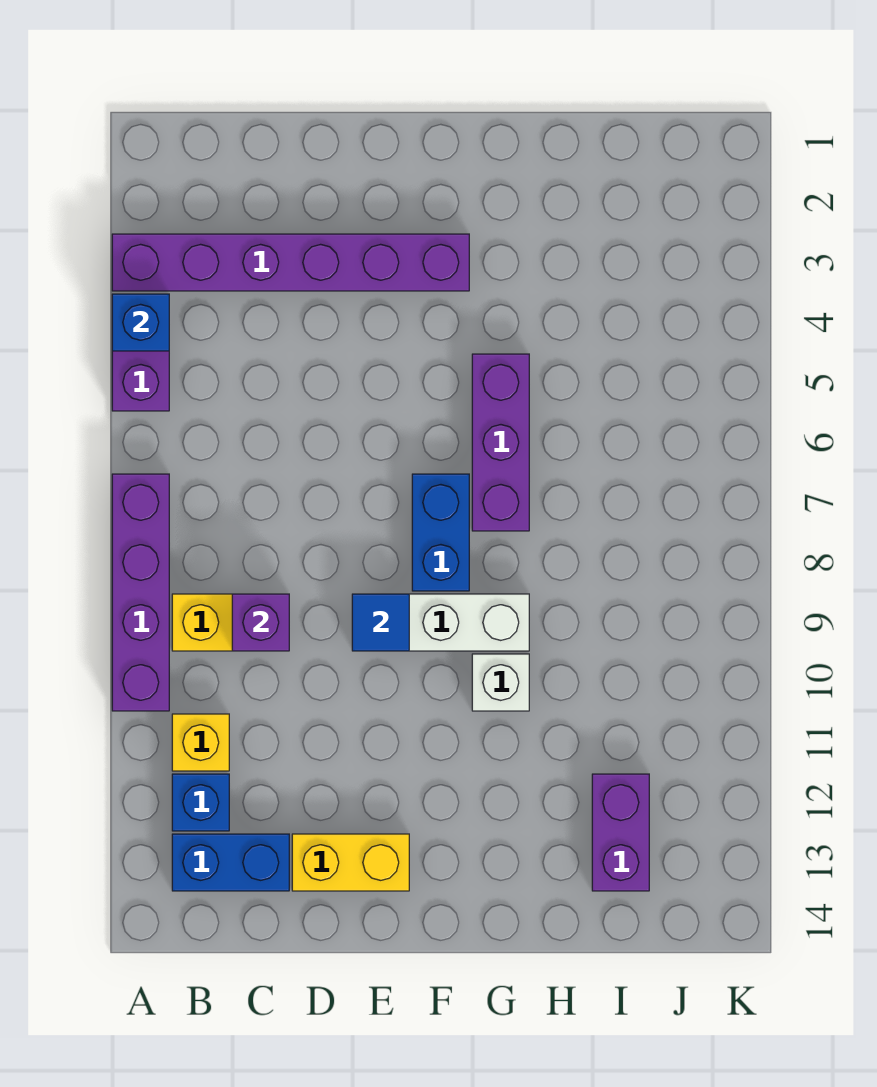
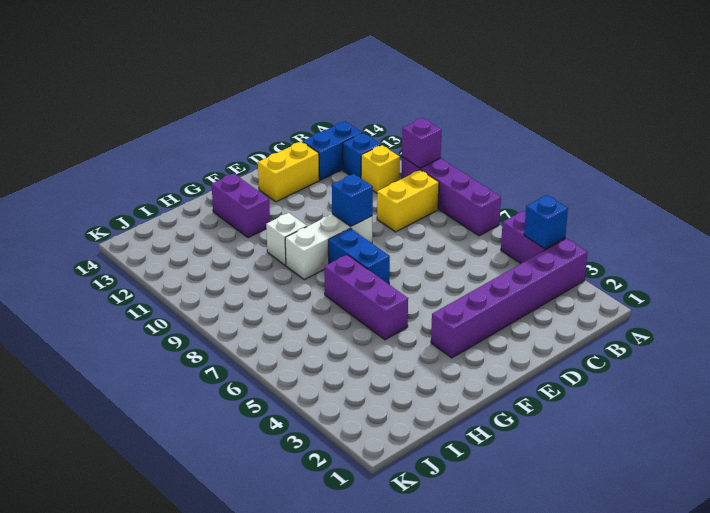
purple 1x1 brick [232,594,289,651] -> purple 1x1 brick moved to [402,118,442,168]
blue 1x1 tile [352,594,409,651] -> blue 1x1 brick [332,174,373,226]
purple 1x2 brick [592,774,649,891] -> purple 1x2 brick moved to [212,173,270,238]

